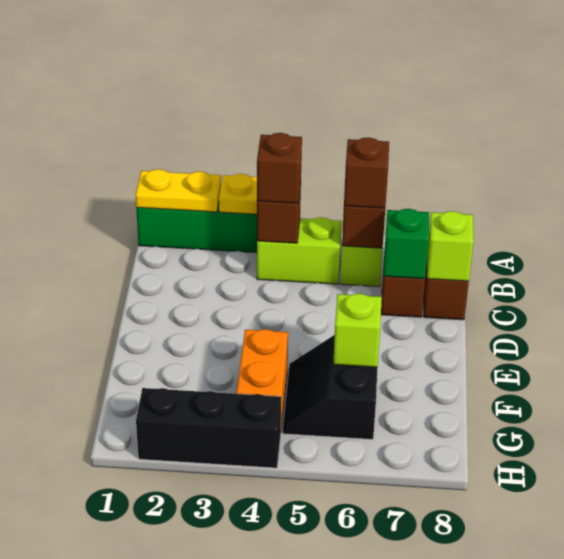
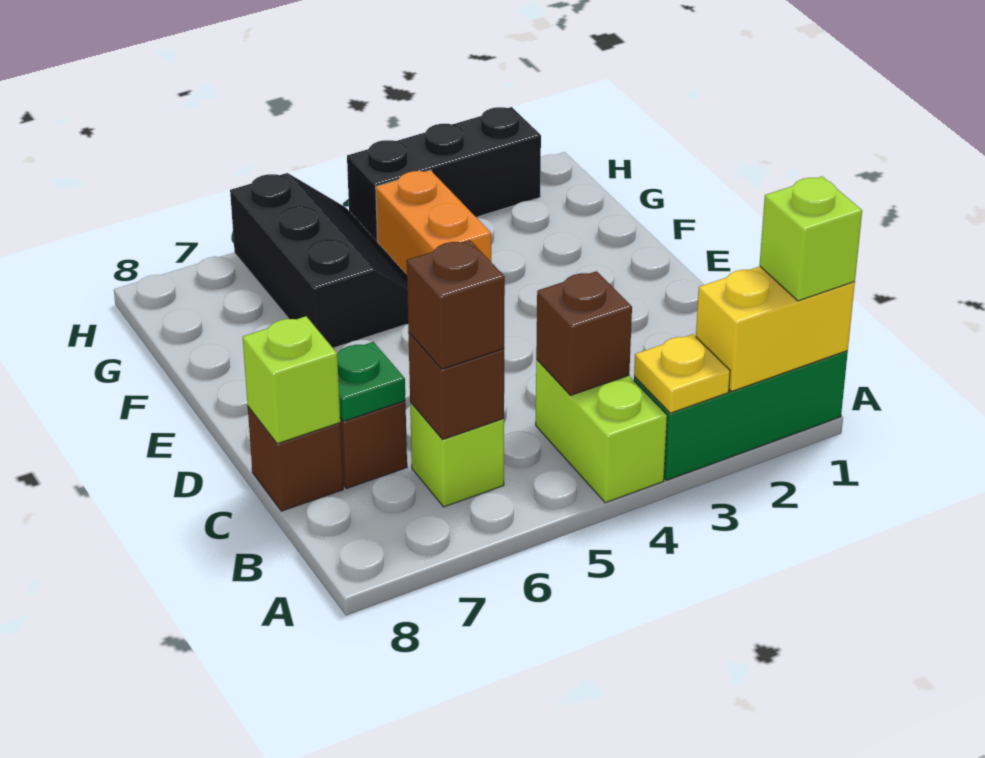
yellow 1x2 plate [136,169,221,212] -> yellow 1x2 brick [696,266,855,391]
lime 1x2 brick [257,217,342,284] -> lime 1x2 brick turned to [536,360,667,503]
brown 1x1 brick [257,133,302,203] -> none
green 1x1 brick [384,209,429,279] -> green 1x1 plate [337,342,405,421]
black 2x2 slope [283,335,377,439] -> black 2x3 slope [230,173,408,348]
lime 1x1 brick [333,294,382,367] -> lime 1x1 brick moved to [759,176,862,301]

